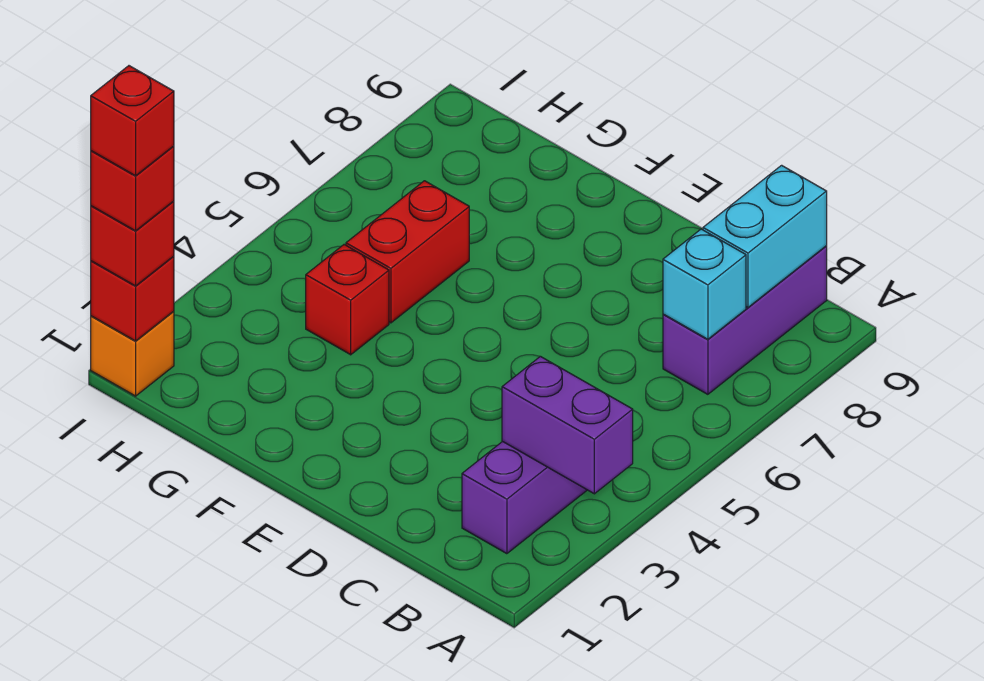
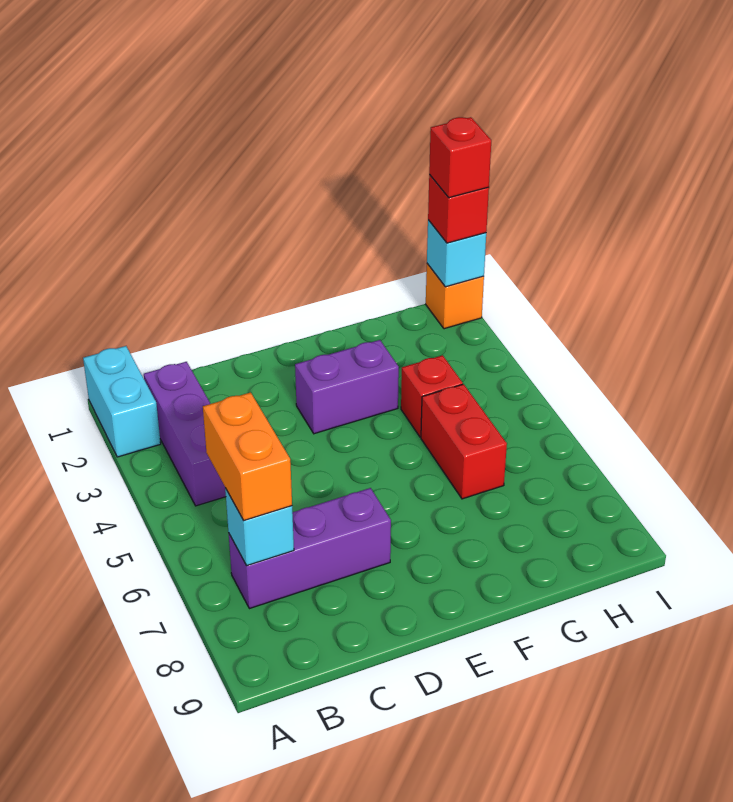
purple 1x2 brick [502,356,633,494] -> purple 1x2 brick moved to [295,340,399,434]
none -> orange 1x2 brick [203,392,292,520]
purple 1x3 brick [663,246,827,394] -> purple 1x3 brick turned to [229,488,391,609]
cyan 1x2 brick [703,165,827,307] -> cyan 1x2 brick moved to [83,346,161,457]
red 1x1 brick [91,256,174,341] -> cyan 1x1 brick [427,220,486,287]
red 1x1 brick [91,66,174,176] -> none

